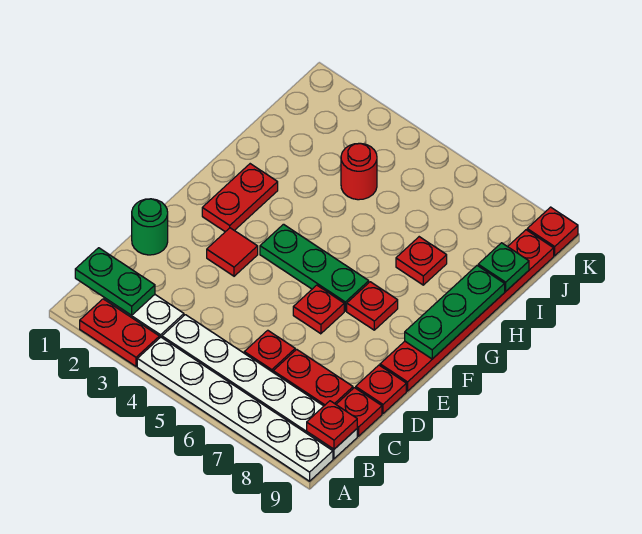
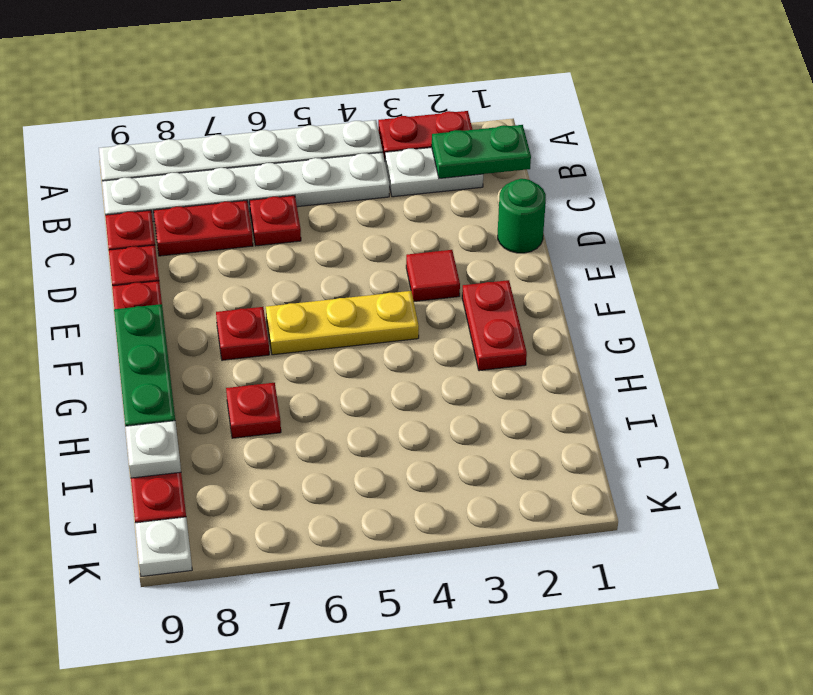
red 1x1 plate [307,401,357,449] -> none
red 1x1 plate [293,285,344,334] -> none
green 1x3 plate [260,224,369,311] -> yellow 1x3 plate [266,291,419,355]
red 1x1 round brick [341,143,377,200] -> none
green 1x1 plate [478,243,529,291] -> white 1x1 plate [125,421,181,478]
red 1x1 plate [527,207,578,256] -> white 1x1 plate [135,517,192,577]

